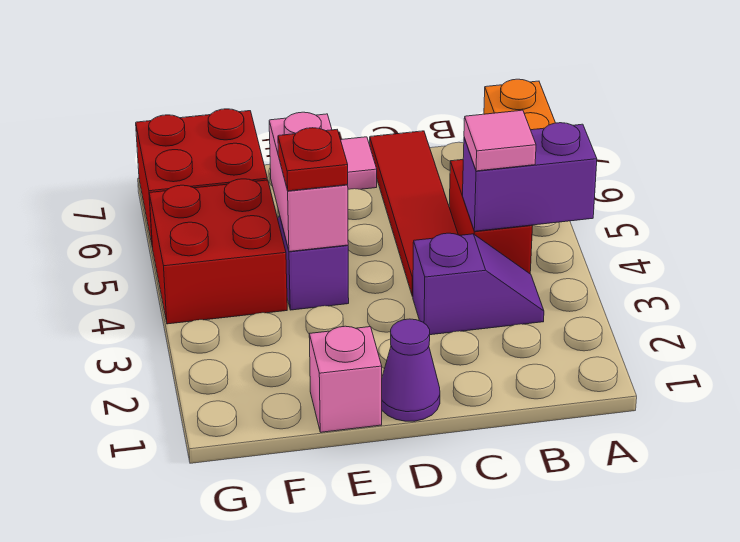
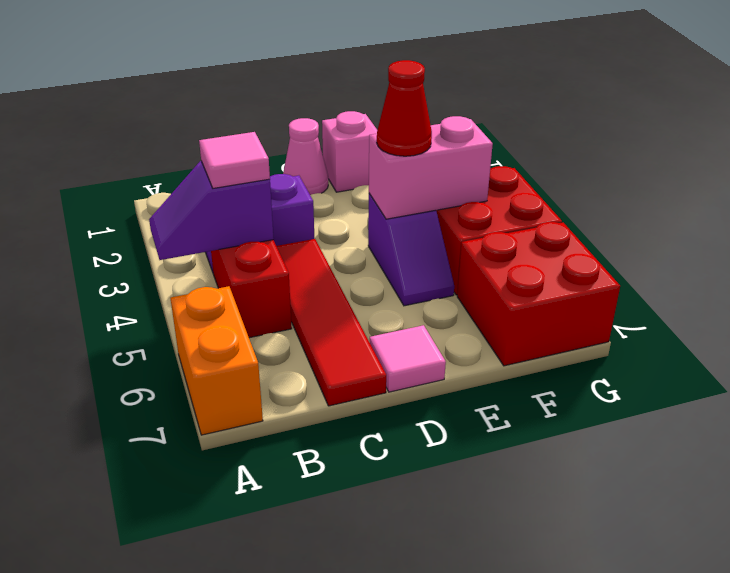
purple 1x2 brick [463,123,597,231] -> purple 1x2 slope [149,161,274,260]
purple 1x1 cone [382,319,440,421] -> pink 1x1 cone [283,118,328,195]
pink 1x2 brick [269,112,348,252] -> pink 1x2 brick turned to [369,116,493,219]
red 1x1 plate [278,128,348,191] -> red 1x1 cone [377,60,432,156]

